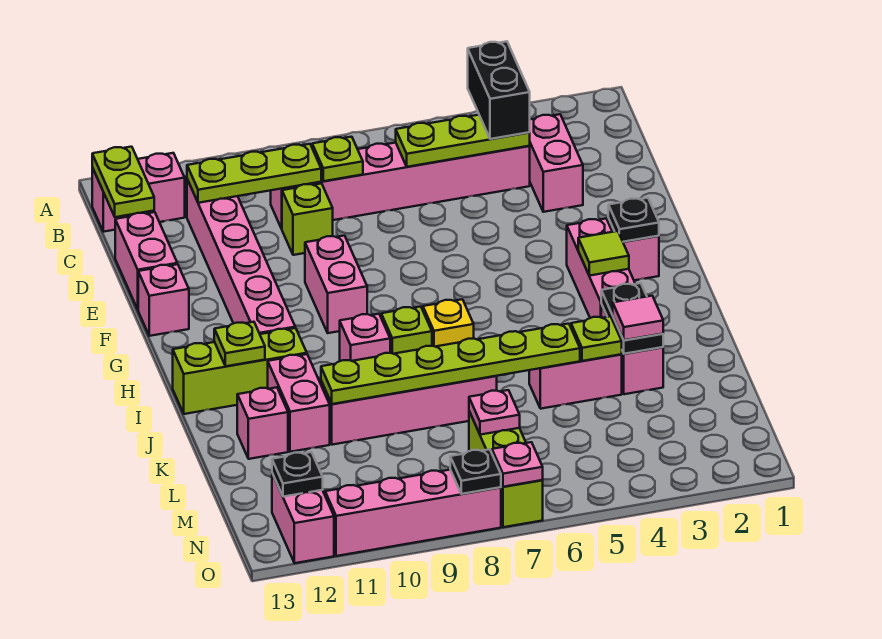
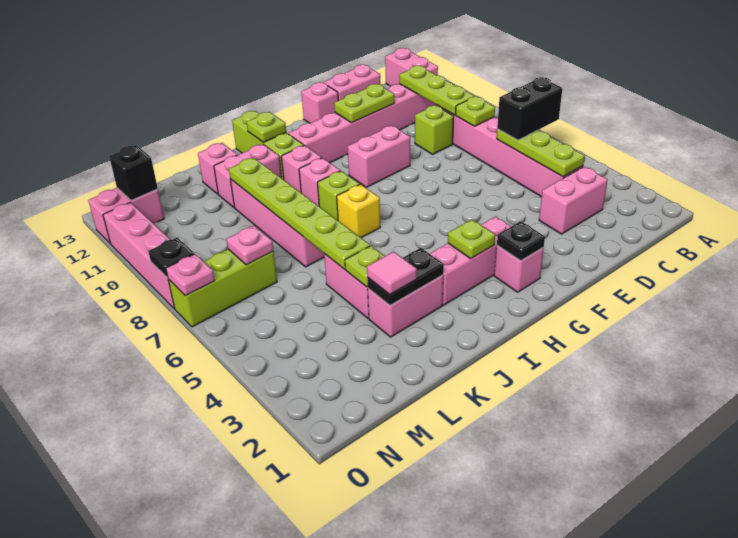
black 1x2 brick [468,41,530,139] -> black 1x2 brick moved to [497,77,563,140]
lime 1x2 plate [92,147,154,217] -> lime 1x2 plate moved to [334,84,394,123]
lime 1x1 tile [578,231,629,276] -> lime 1x1 plate [448,220,495,258]
none -> pink 1x1 brick [281,145,322,193]
black 1x1 plate [272,452,323,497] -> black 1x1 brick [109,145,158,201]

